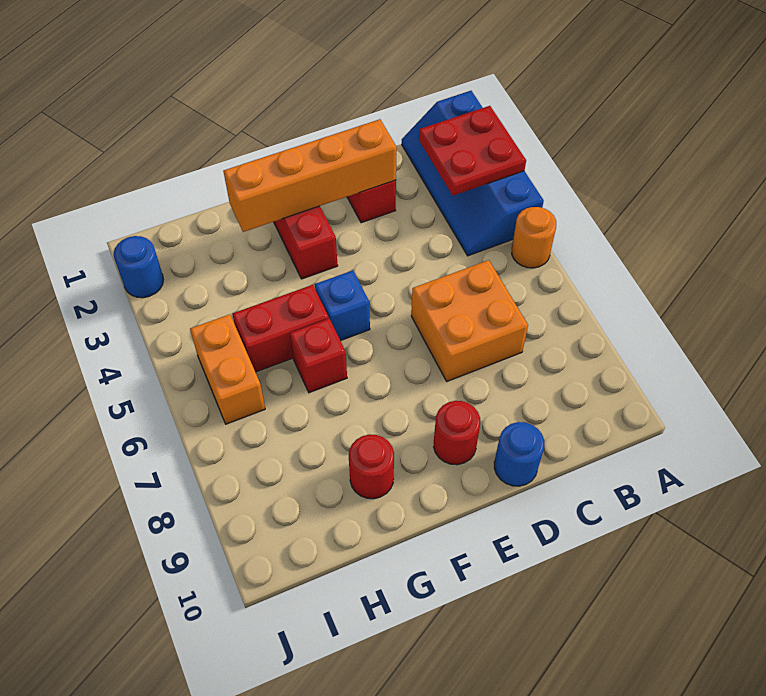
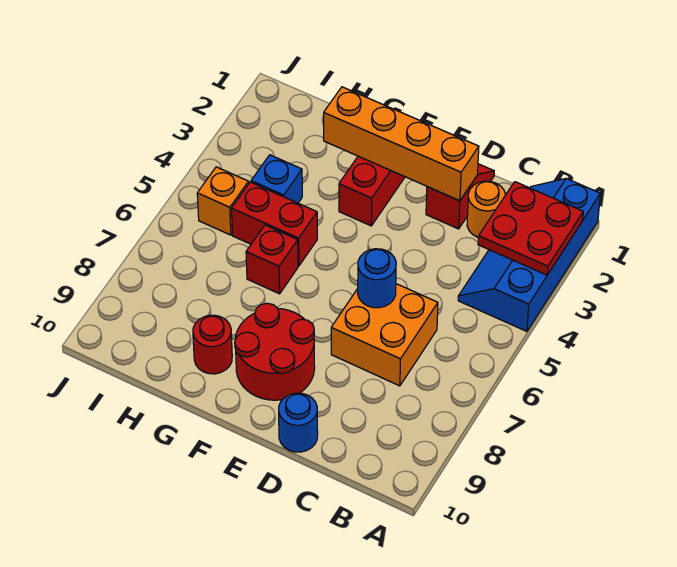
orange 1x1 round brick [512,207,556,268] -> orange 1x1 round brick moved to [467,181,506,237]
red 1x1 round brick [434,401,480,465] -> red 2x2 round brick [235,303,315,400]
blue 1x1 brick [315,270,370,341] -> blue 1x1 brick moved to [251,155,302,203]
orange 1x2 brick [190,314,265,424] -> orange 1x1 brick [197,167,249,235]
blue 1x1 round brick [114,236,164,298] -> blue 1x1 round brick moved to [358,249,396,308]

